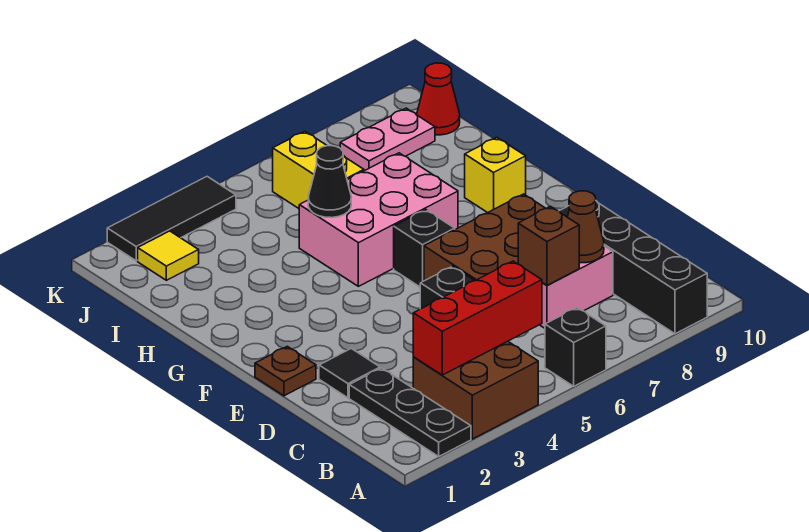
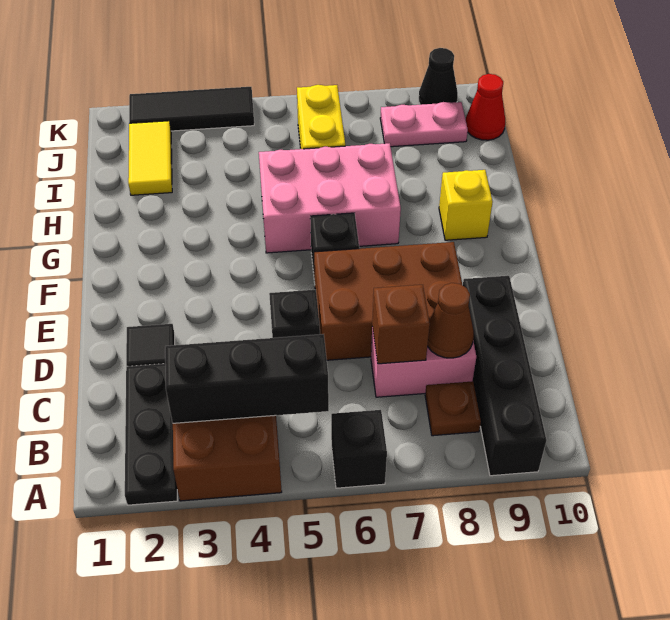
red 1x3 brick [413,261,542,375] -> black 1x3 brick [165,334,329,423]
brown 1x1 plate [255,346,316,396] -> brown 1x1 plate moved to [425,381,481,436]
black 1x1 cone [308,146,351,218] -> black 1x1 cone moved to [419,48,458,105]
yellow 1x1 tile [138,231,199,280] -> yellow 1x2 tile [128,121,172,195]

